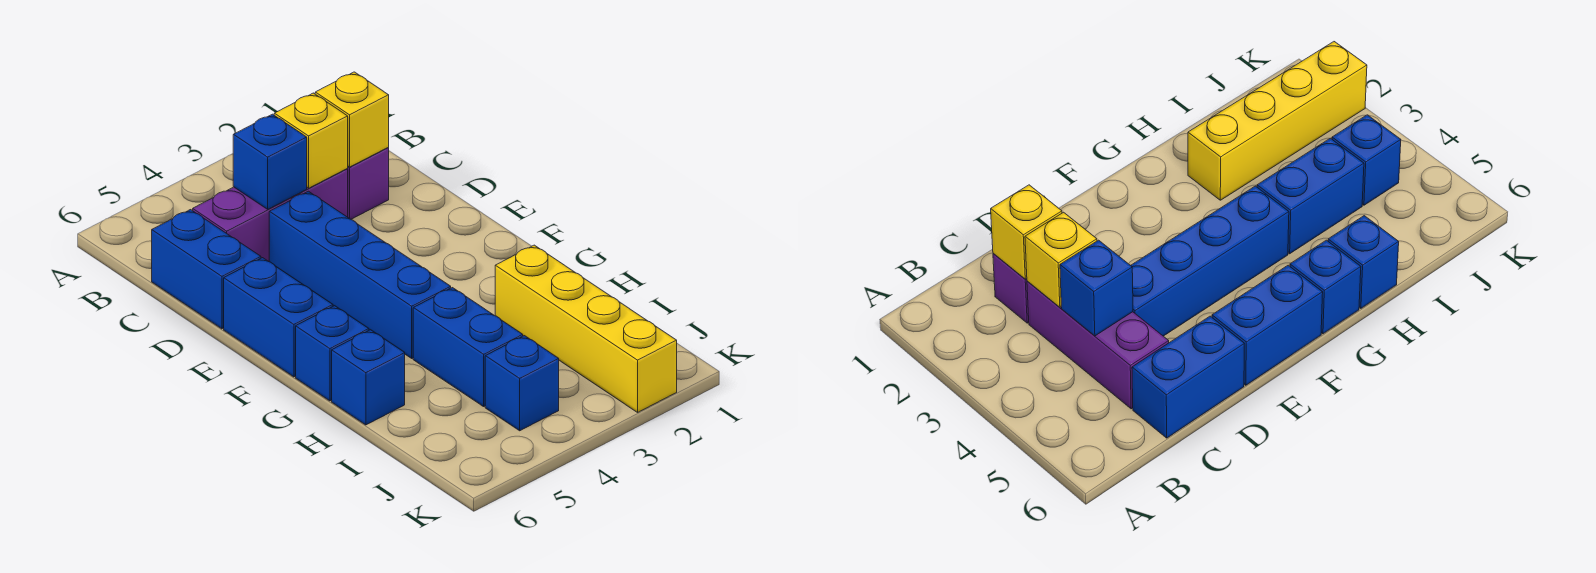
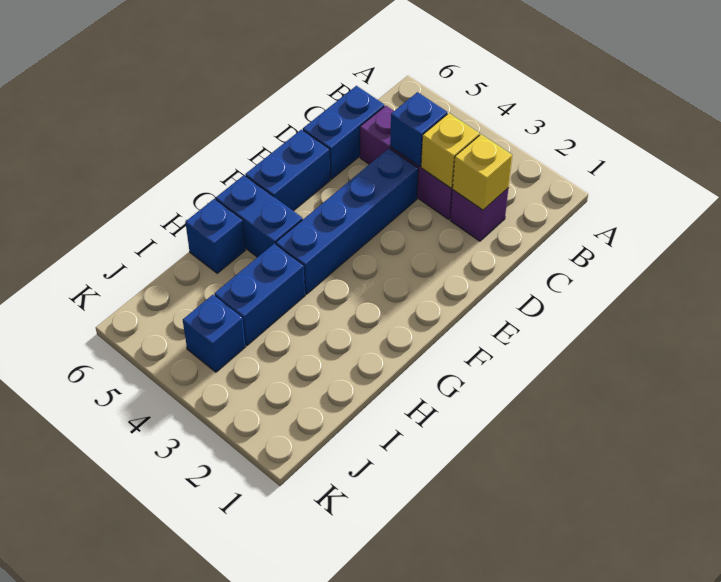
blue 1x1 brick [296,306,369,401] -> blue 1x2 brick [216,175,303,257]
yellow 1x4 brick [495,245,677,412] -> none

